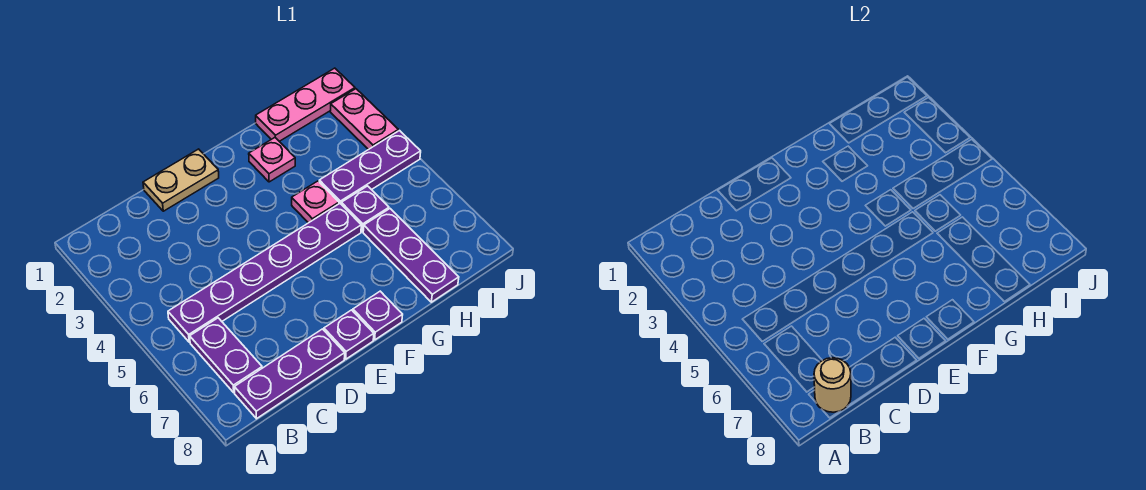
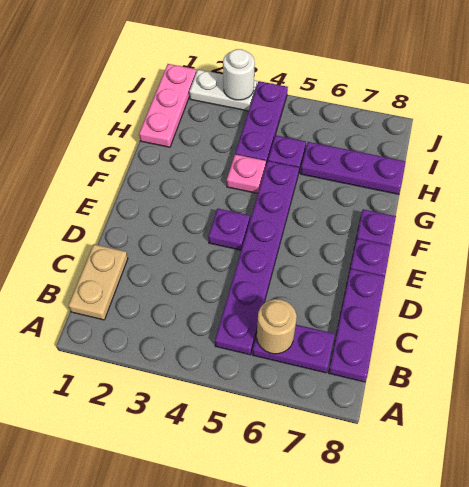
tan 1x1 round brick [814,358,851,412] -> tan 1x1 round brick moved to [257,299,297,354]
tan 1x2 plate [143,149,219,211] -> tan 1x2 plate moved to [68,244,128,320]
none -> purple 1x1 plate [208,208,250,250]
pink 1x1 plate [249,138,295,182] -> none
pink 1x2 plate [330,89,398,150] -> white 1x2 plate [189,70,257,111]
none -> white 1x1 round brick [223,49,255,100]

